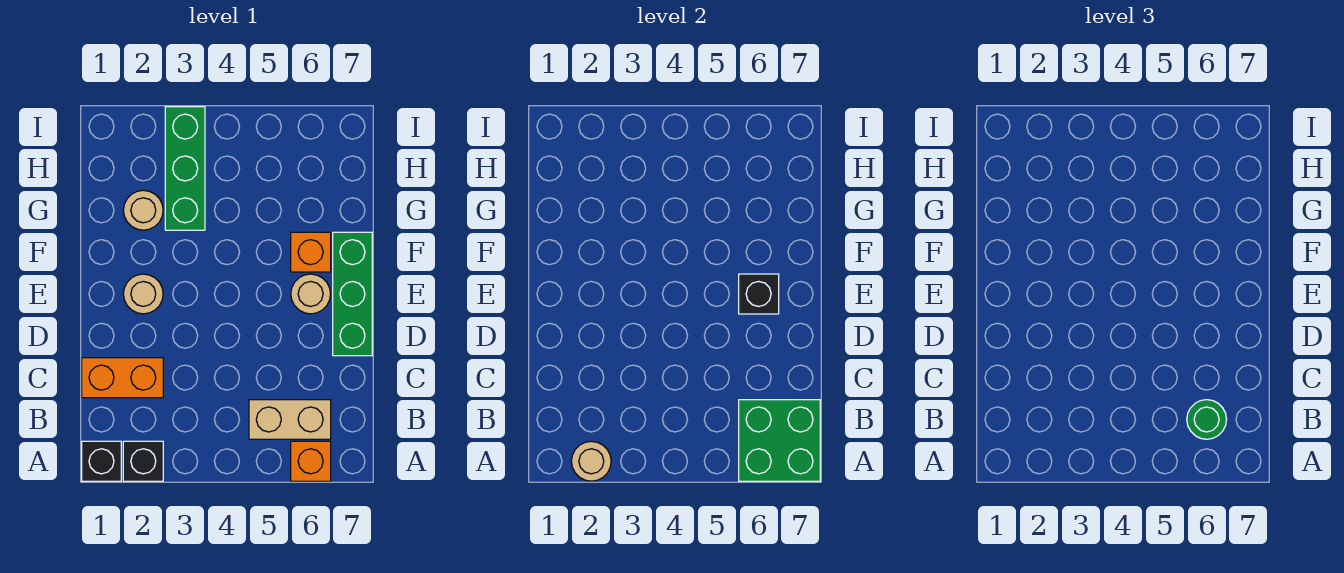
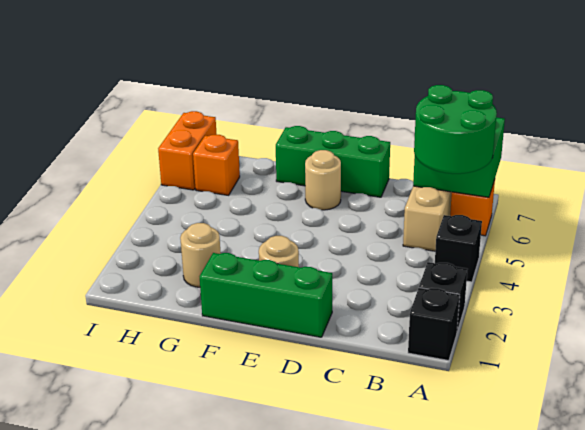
tan 1x1 round brick [571,441,611,481] -> none
green 1x1 round brick [1187,400,1227,439] -> green 2x2 round brick [414,85,497,174]
orange 1x2 brick [82,358,163,398] -> orange 1x2 brick moved to [158,111,217,190]
black 1x1 brick [739,274,779,314] -> black 1x1 brick moved to [435,215,482,282]
orange 1x1 brick [291,232,331,272] -> orange 1x1 brick moved to [193,135,240,195]
green 1x3 brick [165,107,205,230] -> green 1x3 brick moved to [200,253,332,337]

